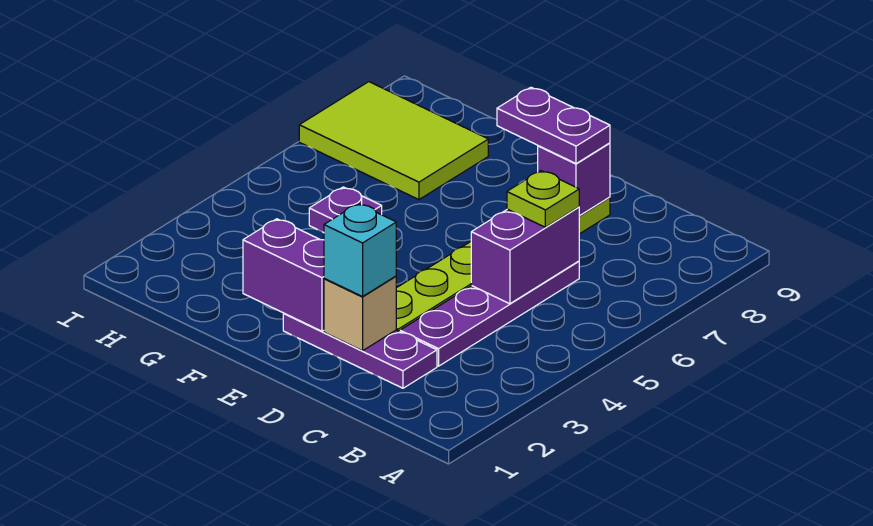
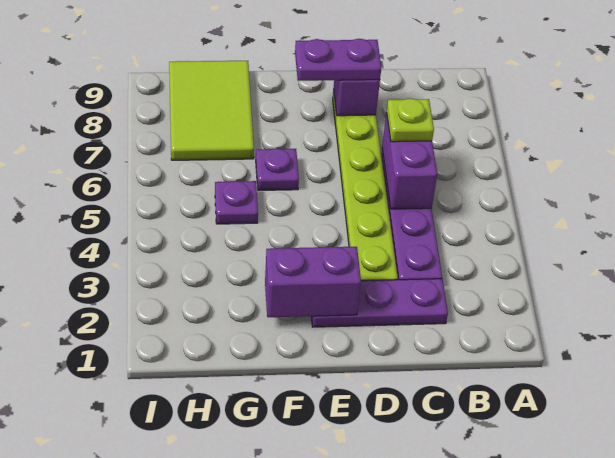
tan 1x1 brick [324,276,396,351] -> none
cyan 1x1 brick [324,204,396,297] -> none
none -> purple 1x1 plate [256,148,299,191]
lime 2x3 tile [299,82,488,200] -> lime 2x3 tile turned to [169,61,254,160]

